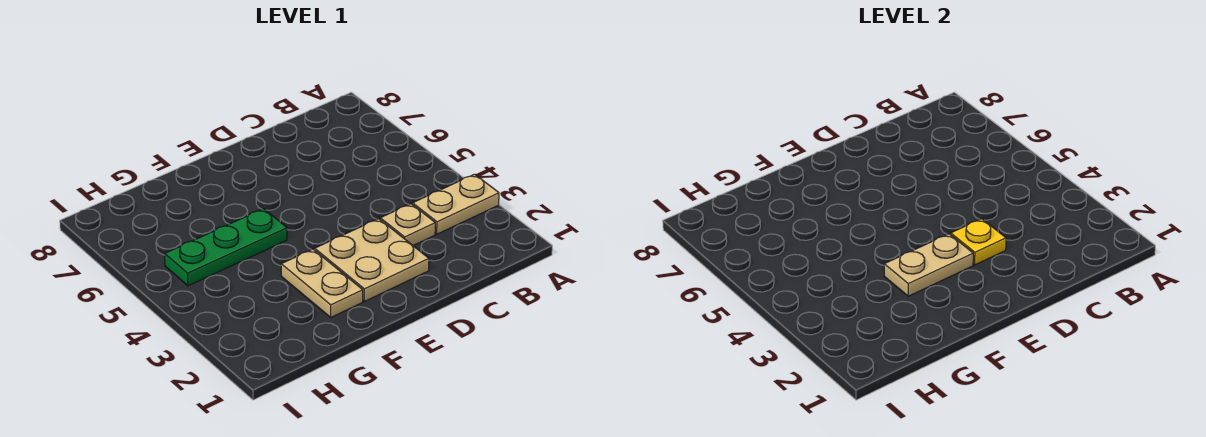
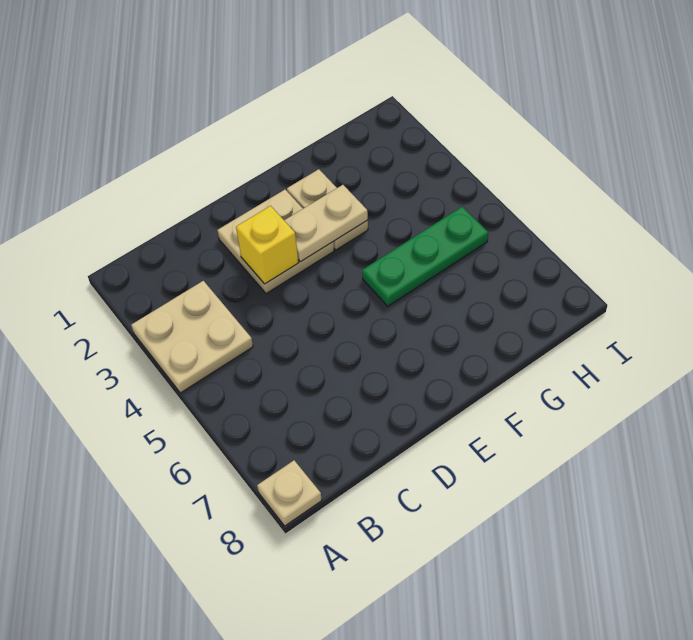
tan 1x2 plate [413,174,499,234] -> tan 2x2 plate [131,281,253,393]
tan 1x1 plate [380,204,435,245] -> tan 1x1 plate moved to [257,460,322,526]
yellow 1x1 plate [951,219,1006,265] -> yellow 1x1 brick [236,206,298,284]

